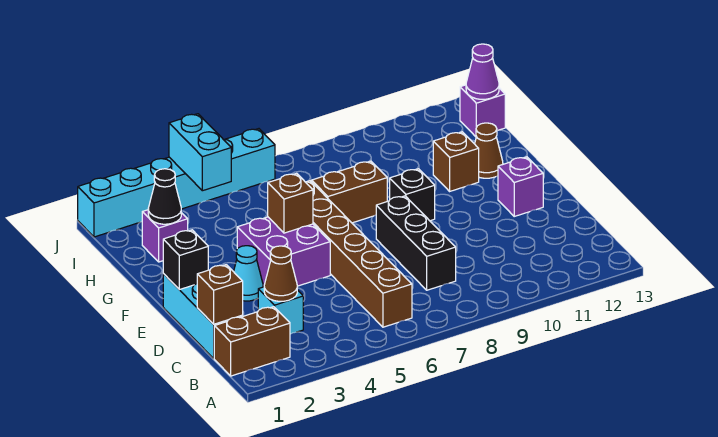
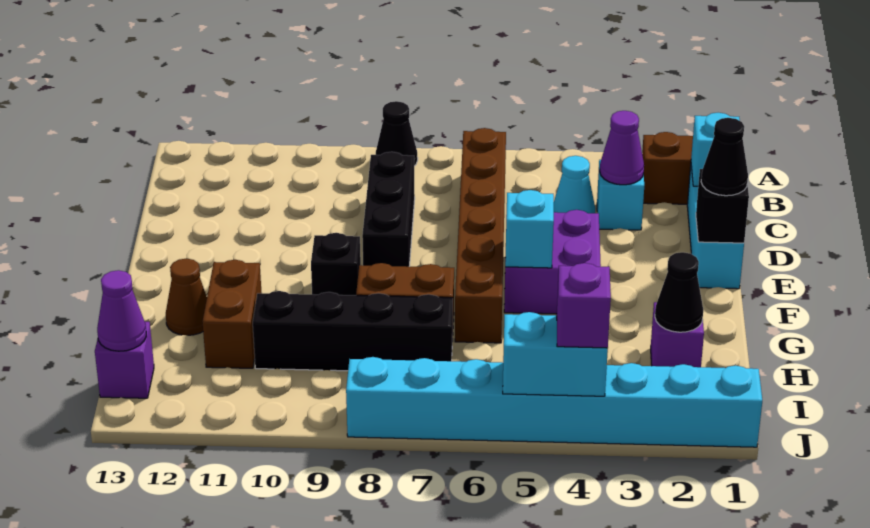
none -> black 1x1 cone [376,101,418,166]
brown 1x1 brick [197,265,243,324] -> cyan 1x1 brick [691,113,740,186]
brown 1x1 cone [264,246,297,301] -> purple 1x1 cone [600,111,644,185]
none -> black 1x1 cone [701,118,748,196]
cyan 1x1 cone [234,246,263,301] -> cyan 1x1 cone moved to [554,156,595,213]
purple 1x1 brick [498,157,543,216] -> purple 1x1 brick moved to [557,263,611,348]
brown 1x1 brick [268,173,313,233] -> cyan 1x1 brick [505,190,554,268]
brown 1x1 brick [433,132,479,191] -> brown 1x2 brick [203,260,262,368]
none -> black 1x4 brick [253,291,453,371]
cyan 1x2 brick [169,114,231,191] -> cyan 1x2 brick turned to [503,312,608,396]
cyan 1x6 brick [78,129,275,237] -> cyan 1x8 brick [346,357,762,447]

